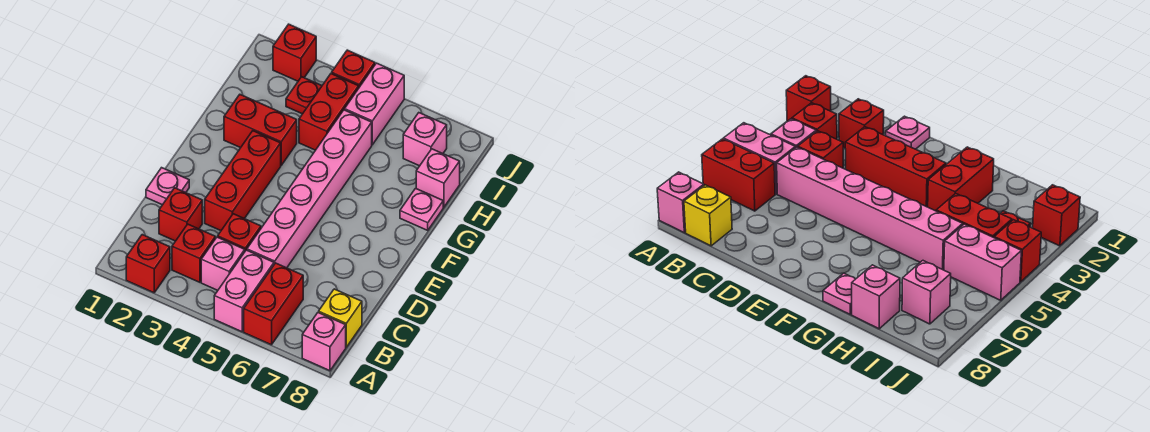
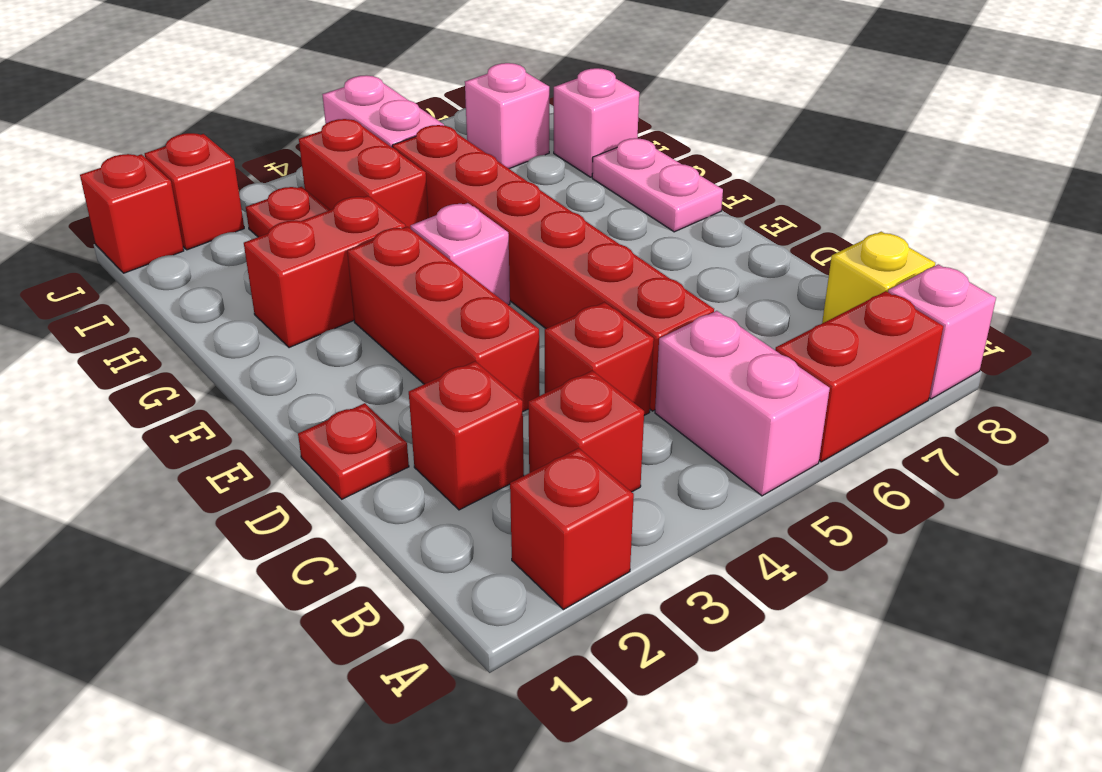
red 1x2 brick [244,263,303,345] -> red 1x2 brick turned to [775,291,943,462]
pink 1x1 brick [201,237,245,290] -> pink 1x1 brick moved to [410,203,510,305]
pink 1x6 brick [247,110,372,268] -> red 1x6 brick [392,125,714,411]
pink 1x1 plate [146,168,189,205] -> red 1x1 plate [298,403,409,499]
pink 1x1 plate [400,188,443,230] -> pink 1x2 plate [592,138,723,232]
red 1x1 brick [332,50,375,87] -> red 1x1 brick moved to [80,154,184,273]

